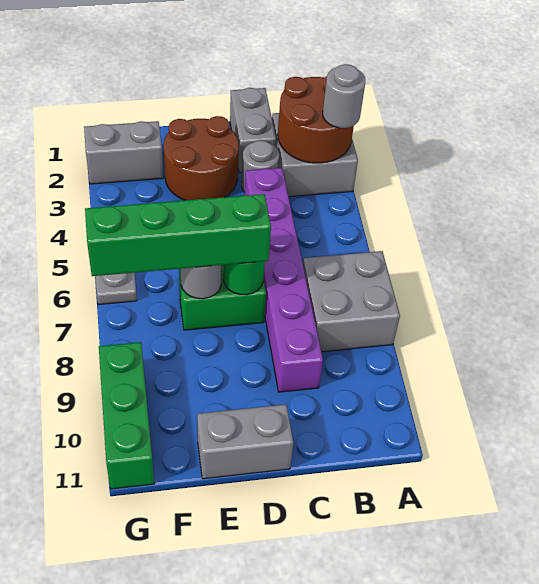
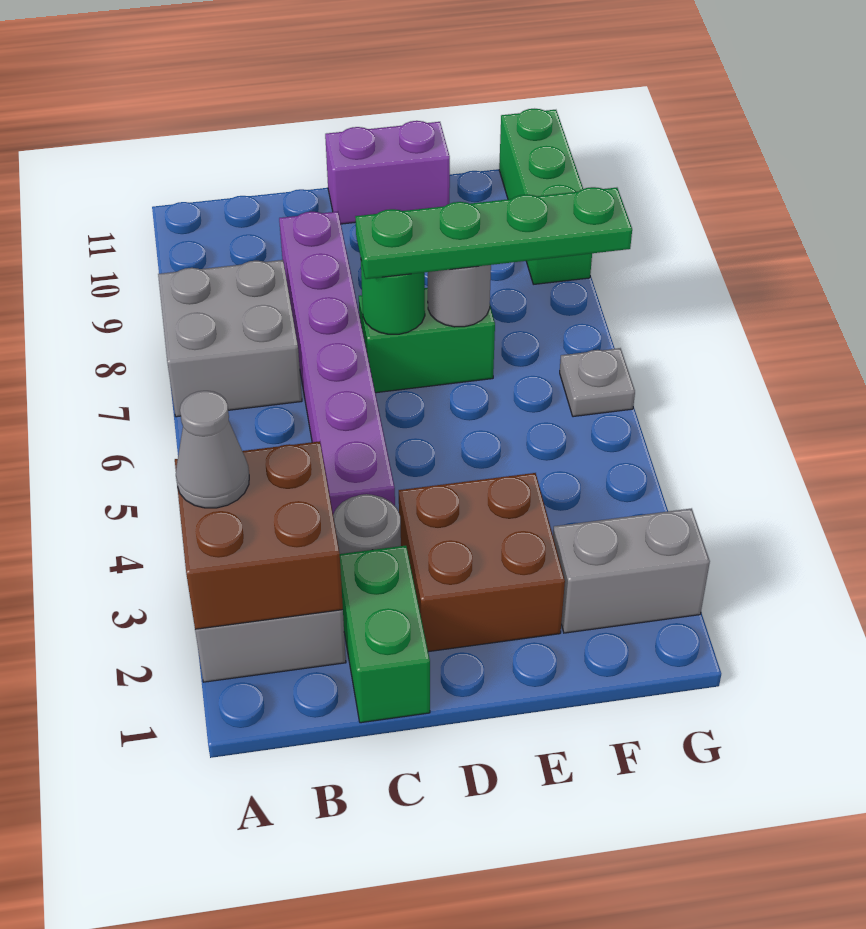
brown 2x2 round brick [278,76,354,163] -> brown 2x2 brick [175,441,343,629]
grey 1x1 round brick [323,64,365,128] -> grey 1x1 cone [176,391,249,508]
grey 1x2 brick [230,88,276,173] -> green 1x2 brick [340,546,430,723]
brown 2x2 round brick [164,116,239,200] -> brown 2x2 brick [399,473,565,652]
green 1x4 brick [85,194,271,276] -> green 1x4 plate [355,187,632,279]
grey 1x2 brick [197,404,293,479] -> purple 1x2 brick [325,121,450,224]

